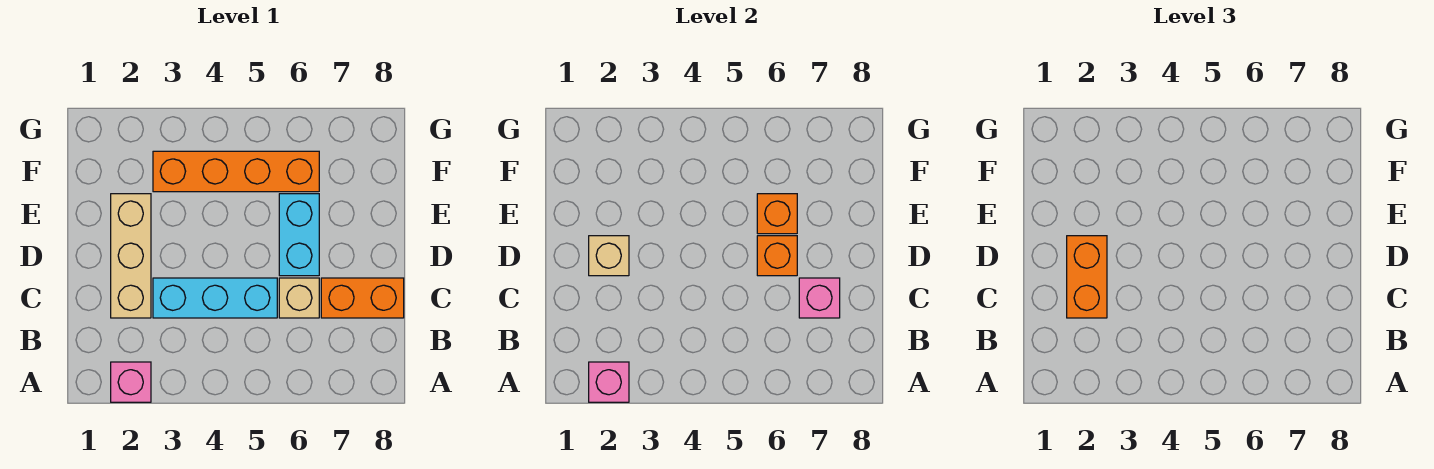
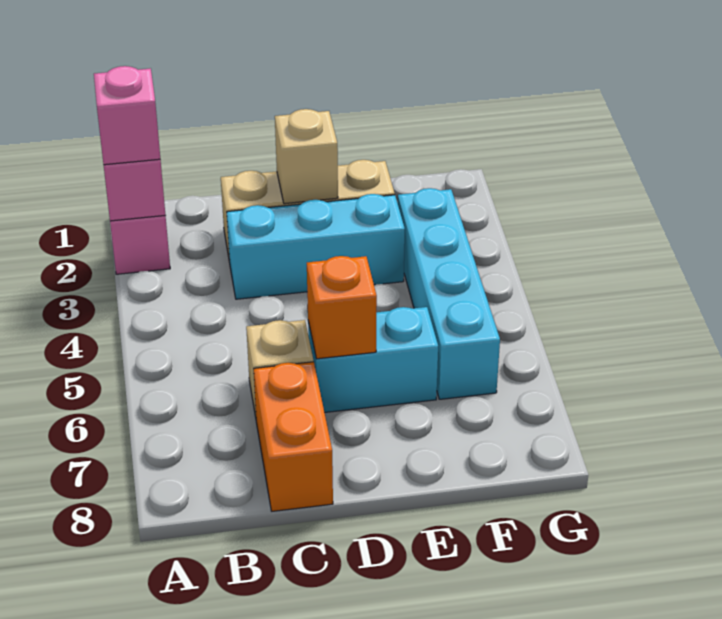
orange 1x2 brick [1067,236,1107,318] -> none
cyan 1x3 brick [153,278,277,318] -> cyan 1x3 brick turned to [227,194,405,299]
pink 1x1 brick [799,278,840,318] -> pink 1x1 brick moved to [94,66,160,165]
orange 1x1 brick [757,194,797,234] -> none
orange 1x4 brick [153,151,319,192] -> cyan 1x4 brick [398,188,500,399]

